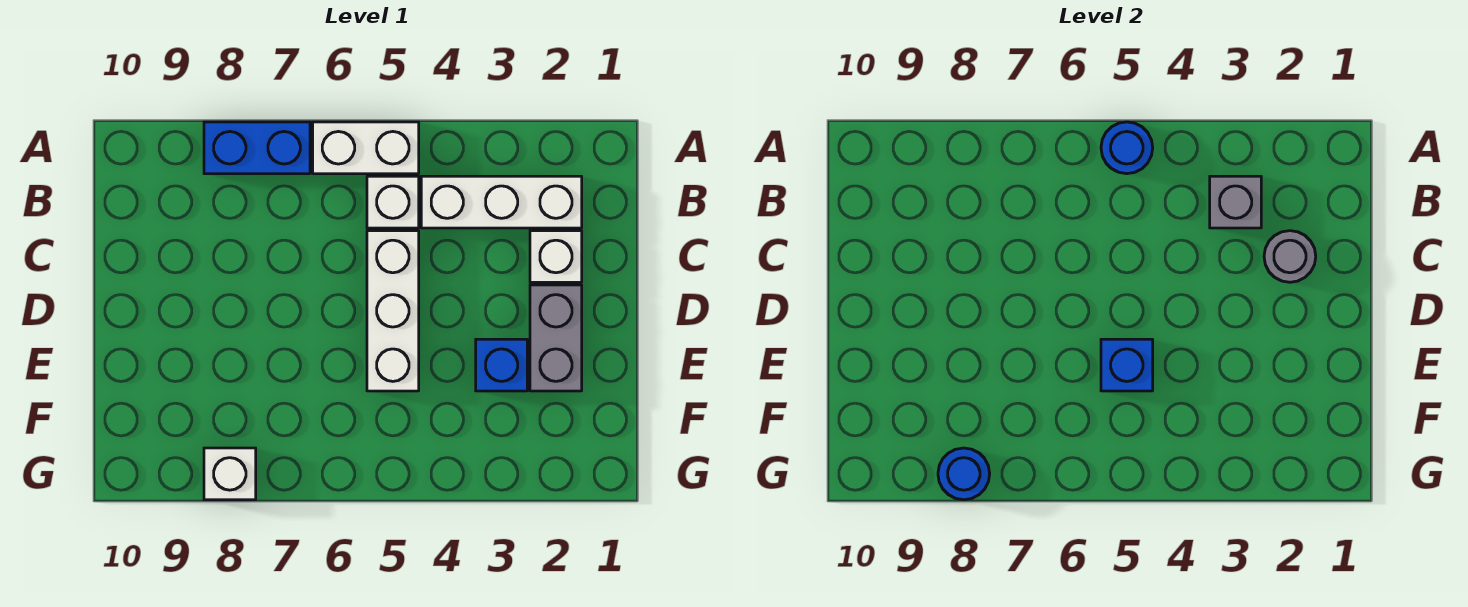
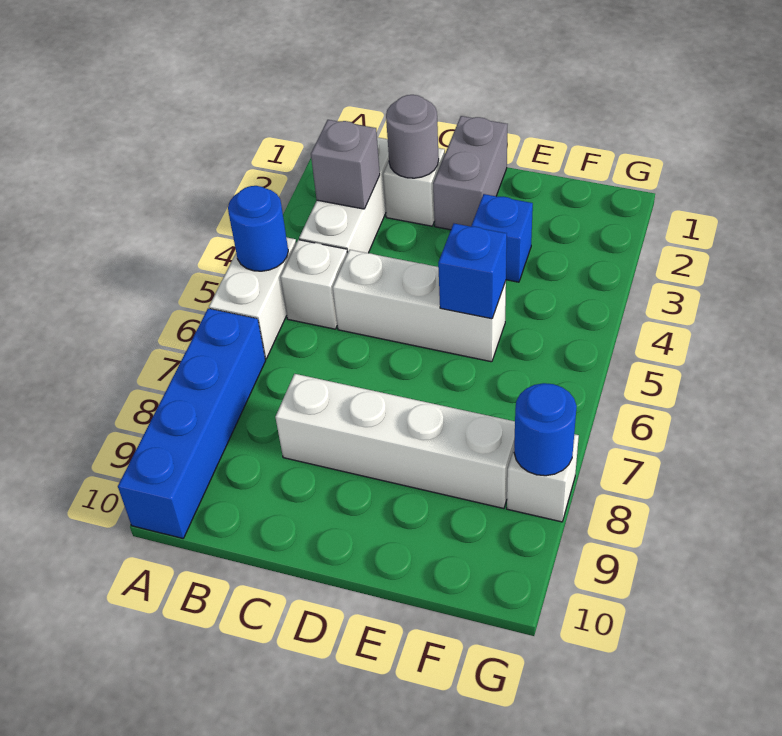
blue 1x2 brick [204,122,310,174] -> blue 1x4 brick [118,308,266,538]
none -> white 1x4 brick [275,374,515,508]
grey 1x2 brick [530,285,582,391] -> grey 1x2 brick turned to [433,116,508,230]

